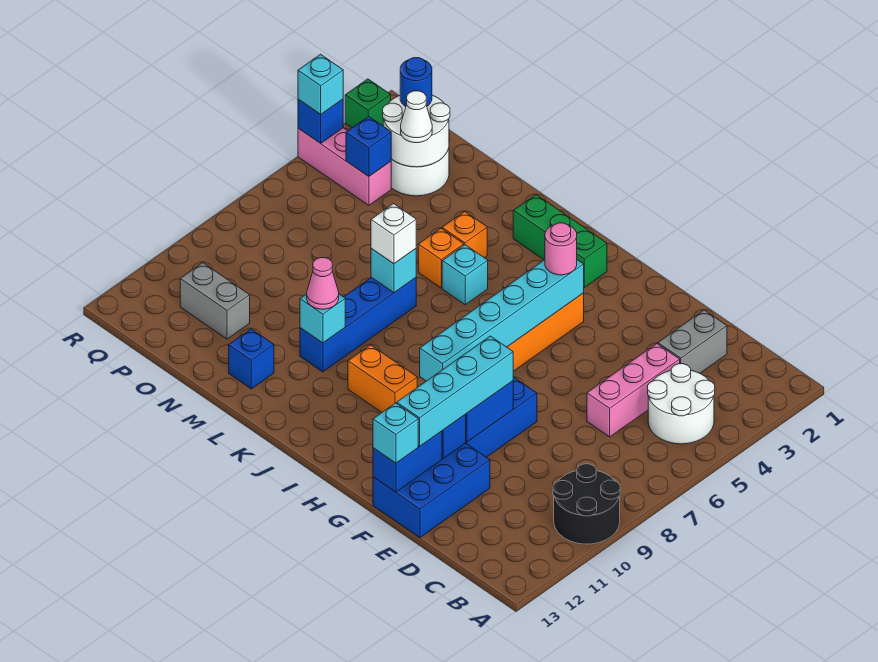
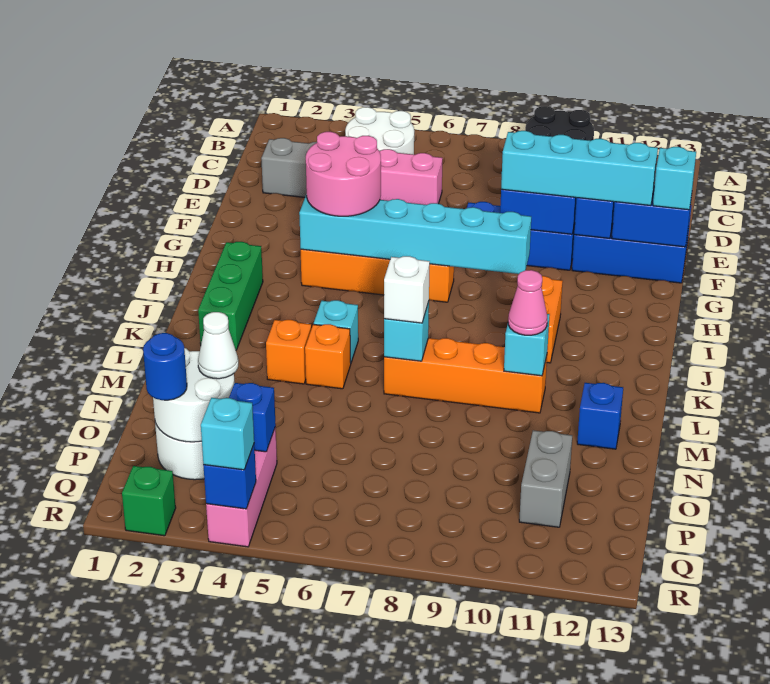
pink 1x1 round brick [545,223,577,275] -> pink 2x2 round brick [306,132,381,216]
blue 1x4 brick [300,277,416,372] -> orange 1x4 brick [384,338,547,413]

